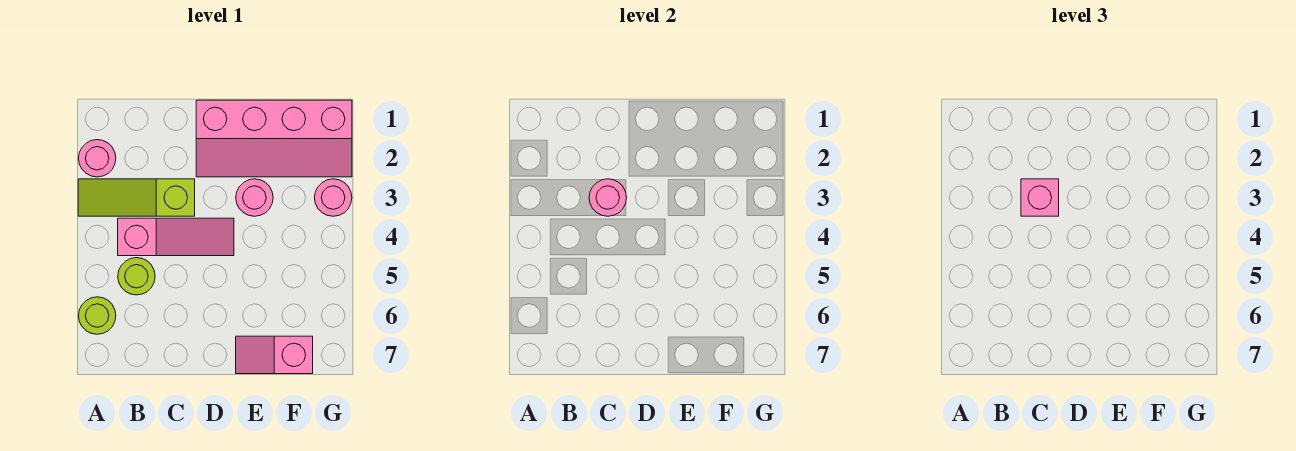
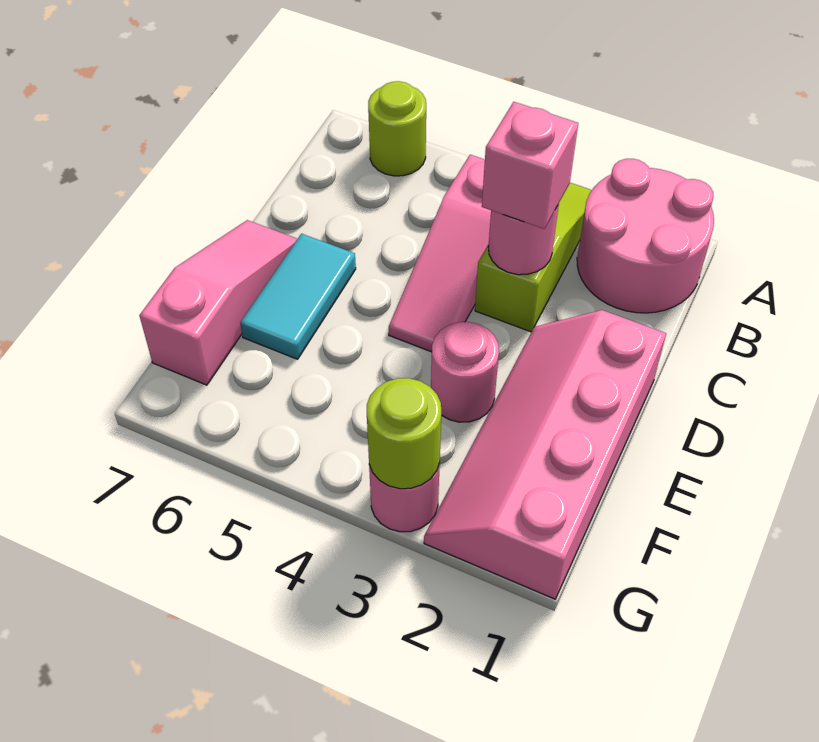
pink 1x1 round brick [78,140,116,177] -> pink 2x2 round brick [577,159,714,313]
lime 1x1 round brick [118,258,155,295] -> lime 1x1 round brick moved to [367,378,441,489]
none -> cyan 1x2 tile [240,234,356,359]
pink 1x2 slope [236,336,313,374] -> pink 1x3 slope [139,220,297,385]

